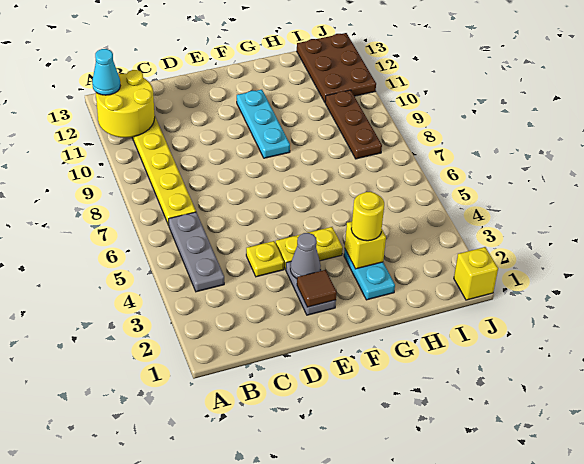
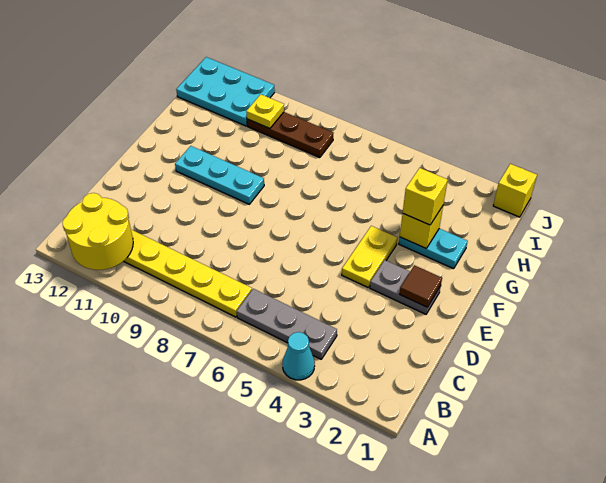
cyan 1x1 cone [92,49,120,95] -> cyan 1x1 cone moved to [282,332,315,380]
yellow 1x1 plate [246,241,284,277] -> yellow 1x1 plate moved to [246,94,284,129]
grey 1x1 cone [290,233,321,278] -> none
yellow 1x1 round brick [351,192,384,241] -> yellow 1x1 brick [403,168,448,225]
brown 2x3 plate [297,33,376,102] -> cyan 2x3 plate [176,57,275,126]

